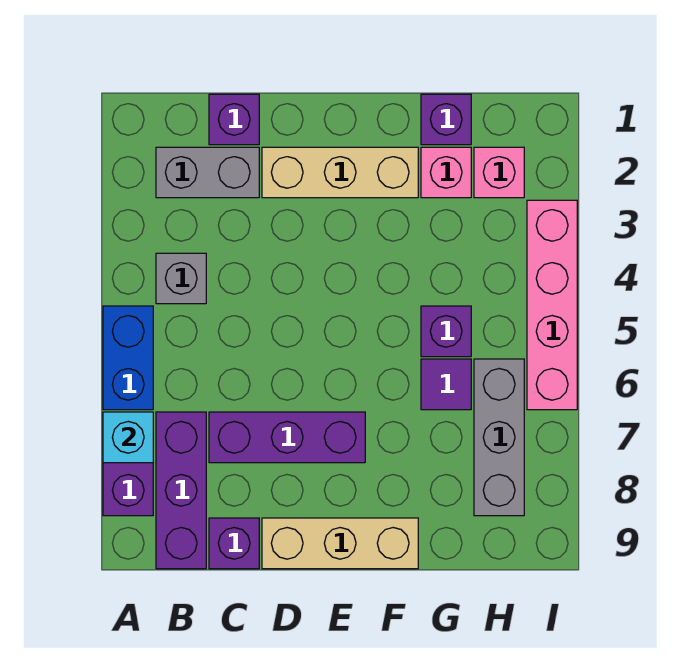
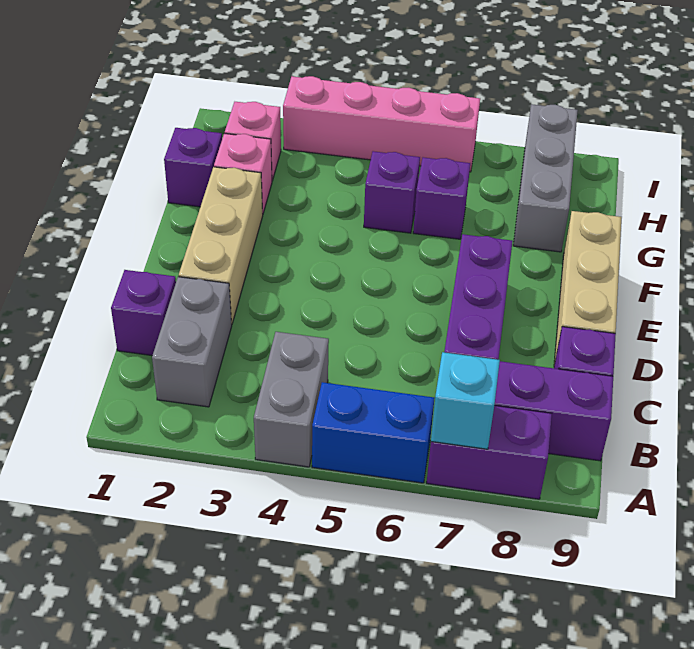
grey 1x1 brick [156,253,206,304] -> grey 1x2 brick [254,332,329,467]
purple 1x1 tile [421,359,471,410] -> purple 1x1 brick [413,157,470,239]
grey 1x3 brick [474,359,524,516] -> grey 1x3 brick turned to [513,104,578,252]

